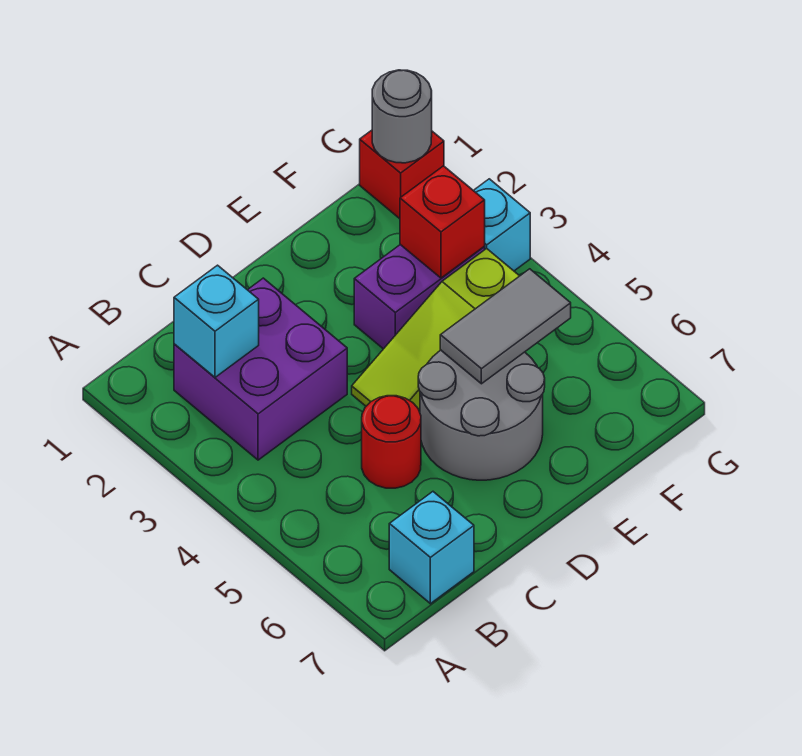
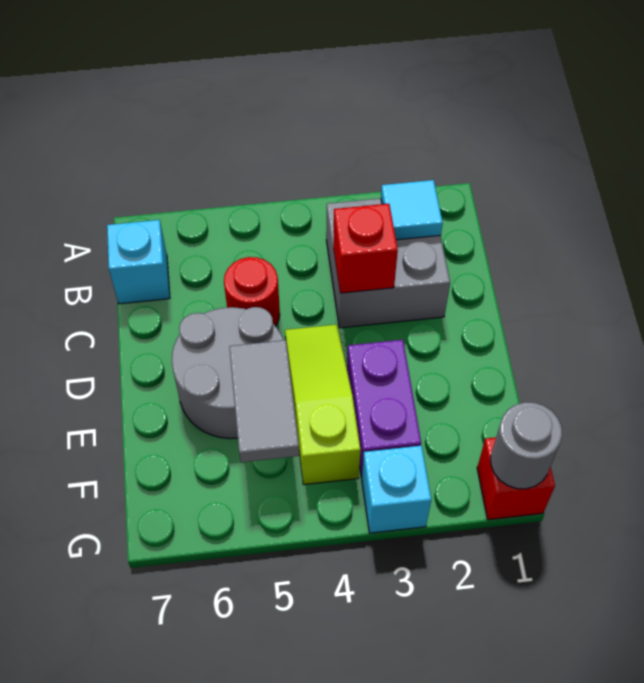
purple 2x2 brick [174,278,347,460] -> grey 2x2 brick [326,198,450,328]
cyan 1x1 brick [174,265,259,377] -> cyan 1x1 tile [381,180,443,240]
red 1x1 brick [400,166,485,278] -> red 1x1 brick moved to [333,204,398,293]

